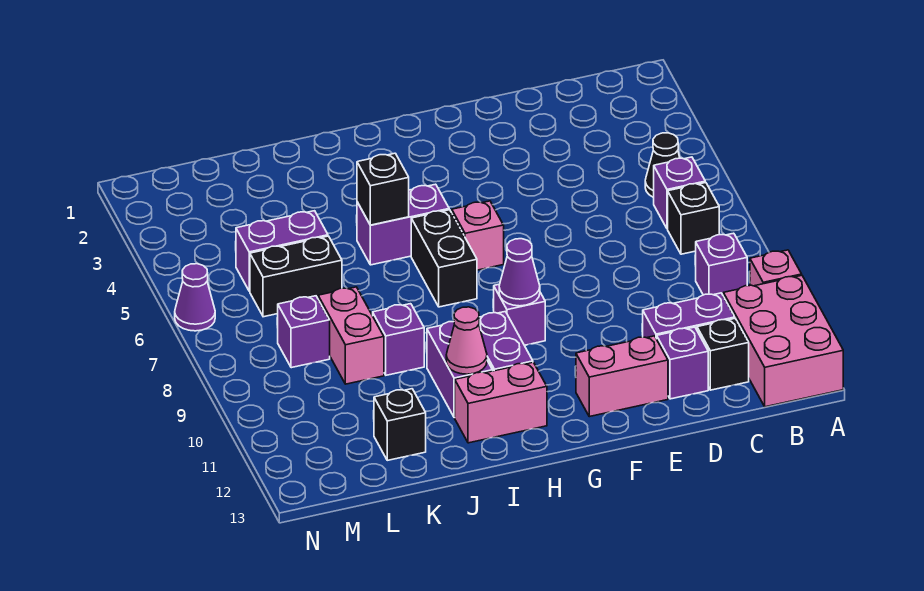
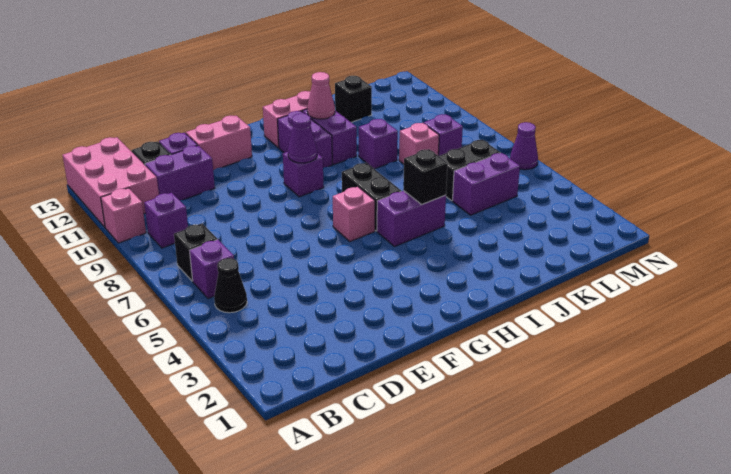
pink 1x2 brick [318,287,384,384] -> pink 1x1 brick [399,123,439,164]

